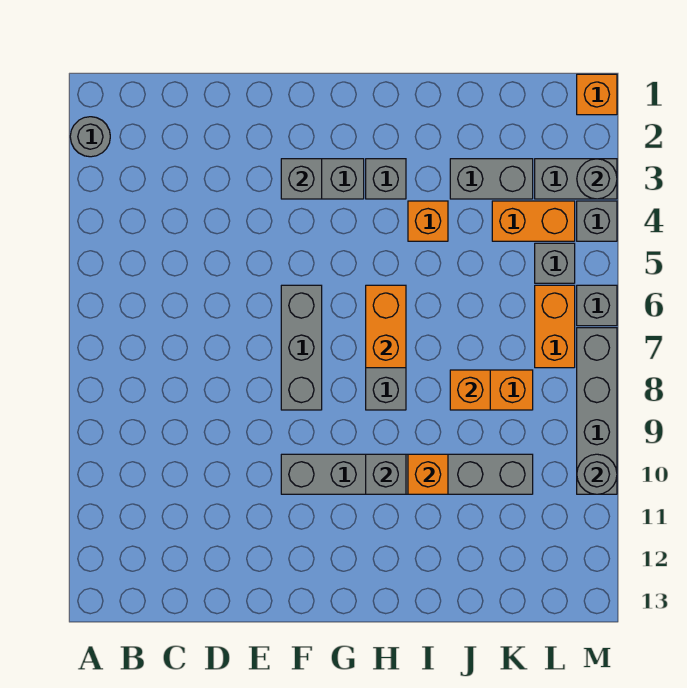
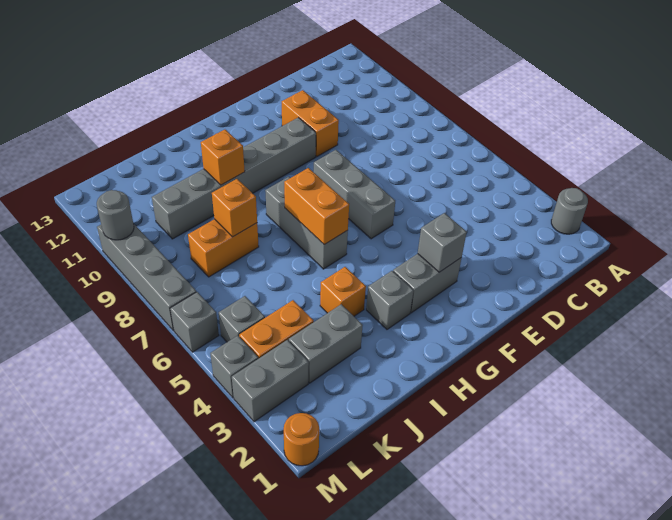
grey 1x1 brick [366,454,406,494] -> none
orange 1x2 brick [535,285,575,368] -> orange 1x2 brick moved to [282,90,339,156]
orange 1x1 brick [577,74,617,115] -> orange 1x1 round brick [284,413,319,466]
grey 1x1 round brick [577,159,617,199] -> none

